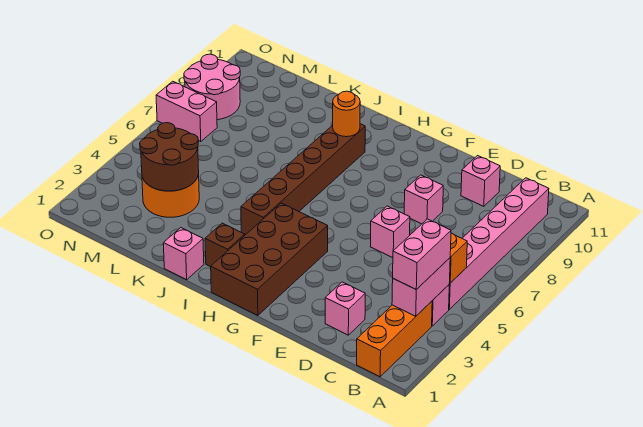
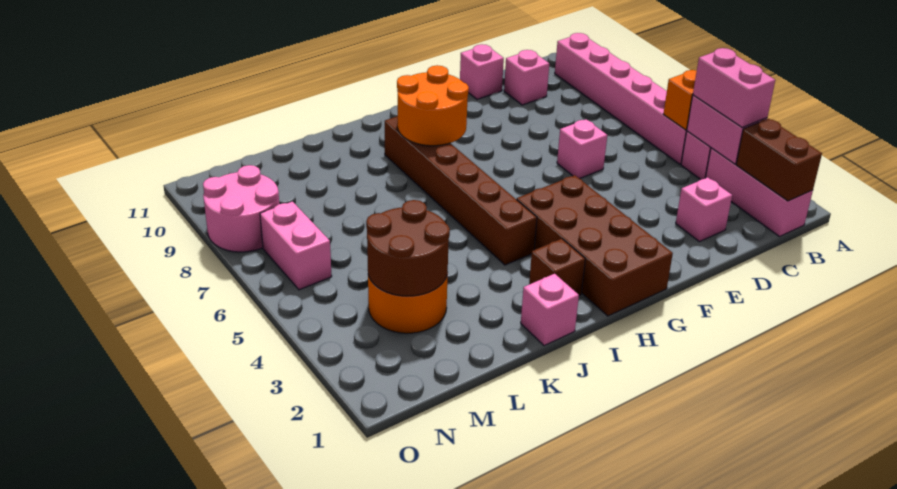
orange 1x3 brick [357,301,432,377] -> pink 1x3 brick [706,148,813,236]
none -> brown 1x2 brick [736,119,822,201]
pink 1x1 brick [404,175,443,224] -> pink 1x1 brick moved to [460,44,504,99]
orange 1x1 round brick [333,91,360,137] -> orange 2x2 round brick [397,65,469,146]
pink 1x2 brick [156,81,217,142] -> pink 1x2 brick turned to [260,202,332,290]

